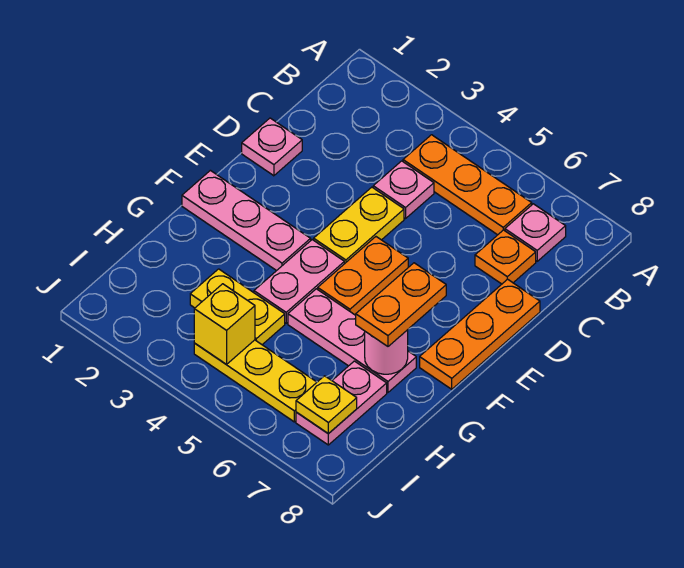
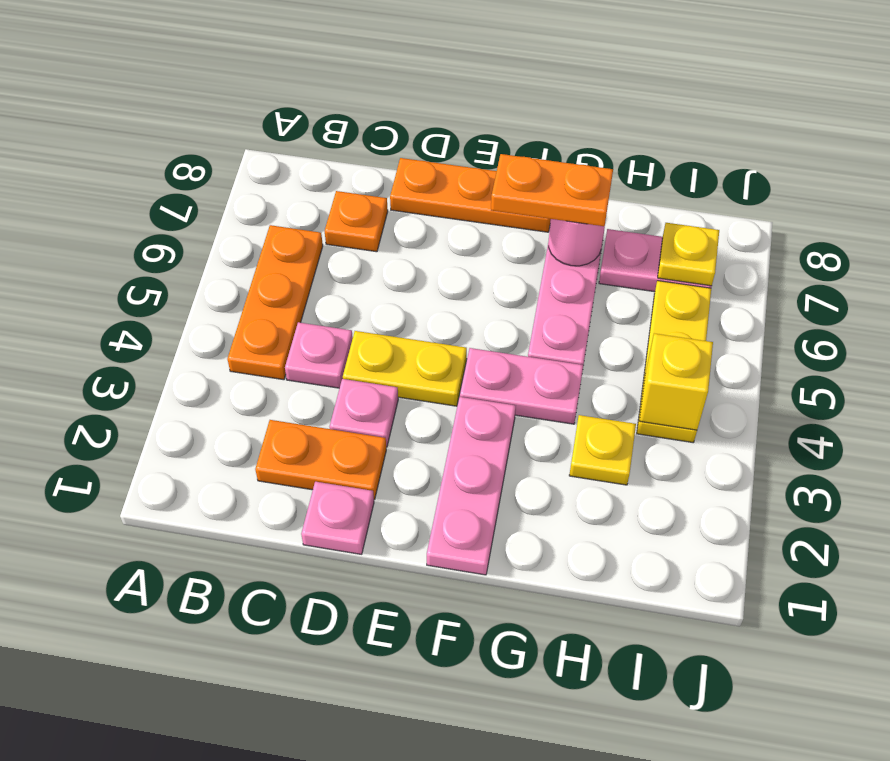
pink 1x1 plate [505,204,566,261] -> pink 1x1 plate moved to [330,379,398,447]
orange 1x2 plate [318,237,408,315] -> orange 1x2 plate moved to [255,420,386,500]
yellow 1x2 plate [190,269,285,345] -> yellow 1x1 plate [569,415,636,485]

